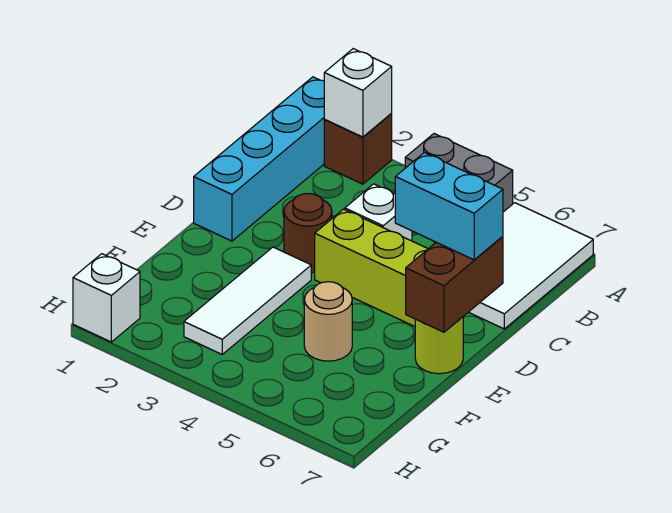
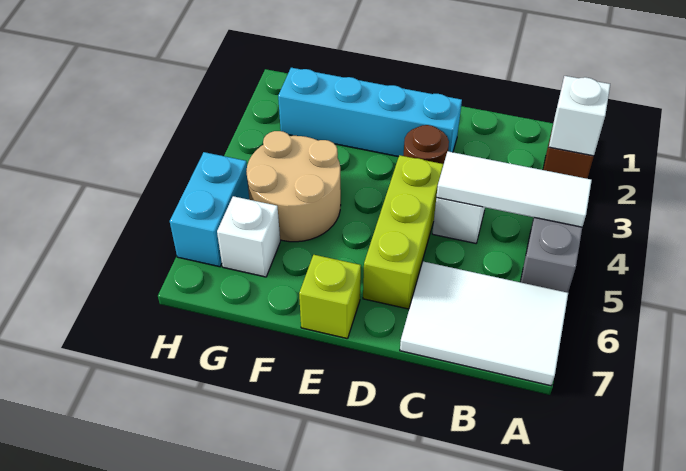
cyan 1x4 brick [194,77,325,241] -> cyan 1x4 brick moved to [278,68,462,157]
cyan 1x2 brick [395,153,503,260] -> cyan 1x2 brick moved to [170,152,250,267]
brown 1x2 brick [406,236,503,332] -> none
white 1x3 tile [184,247,311,354] -> white 1x3 tile moved to [437,151,592,227]
lime 1x1 round brick [415,317,463,374] -> lime 1x1 brick [299,255,361,339]
tan 1x1 round brick [304,282,352,361] -> tan 2x2 round brick [246,131,341,242]
white 1x1 brick [73,254,140,342] -> white 1x1 brick moved to [217,196,280,277]

